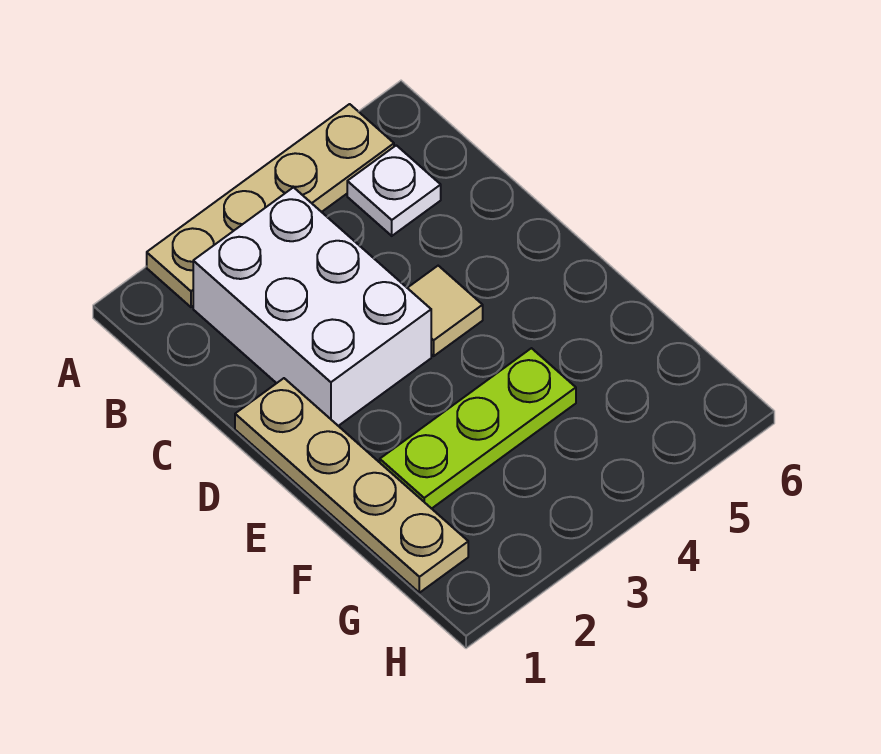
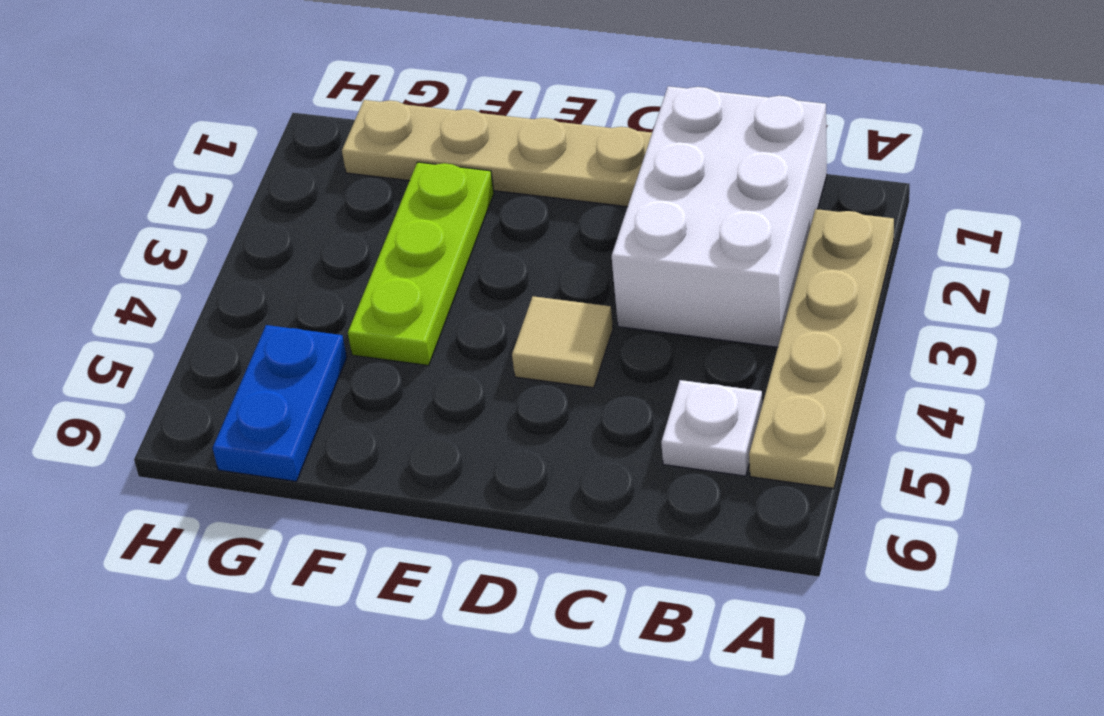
white 2x3 brick [193,187,431,426] -> white 2x3 brick turned to [612,86,827,347]
none -> blue 1x2 plate [213,325,347,482]

